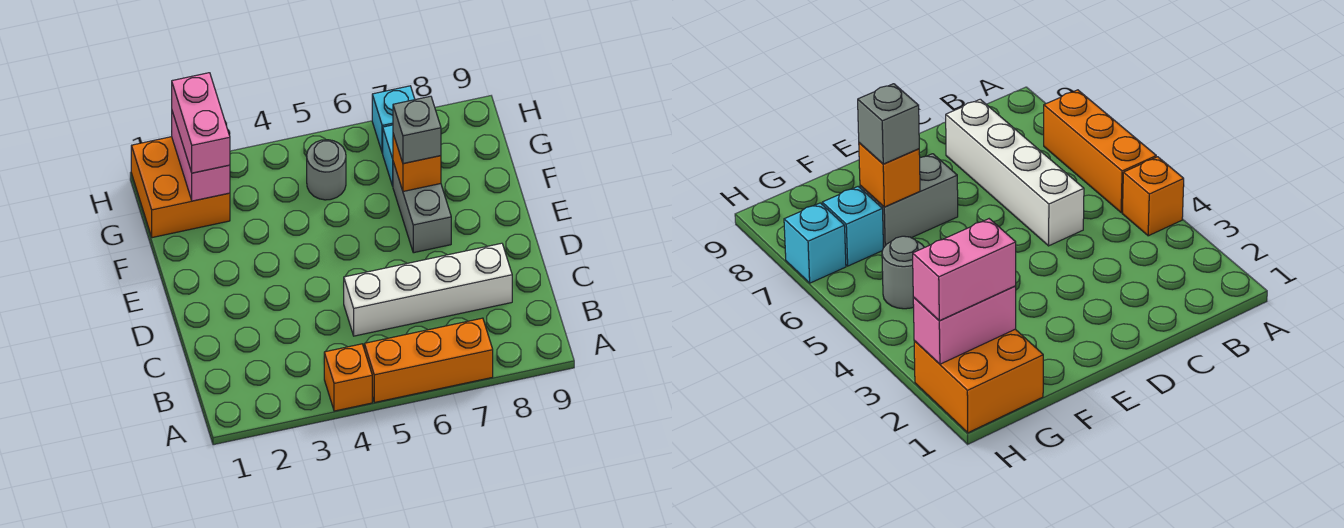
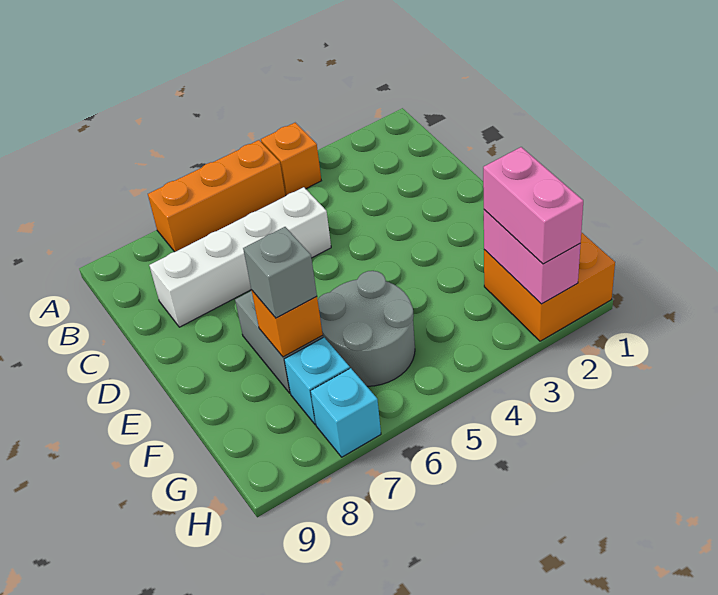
grey 1x1 round brick [307,140,346,200] -> grey 2x2 round brick [318,271,415,386]

